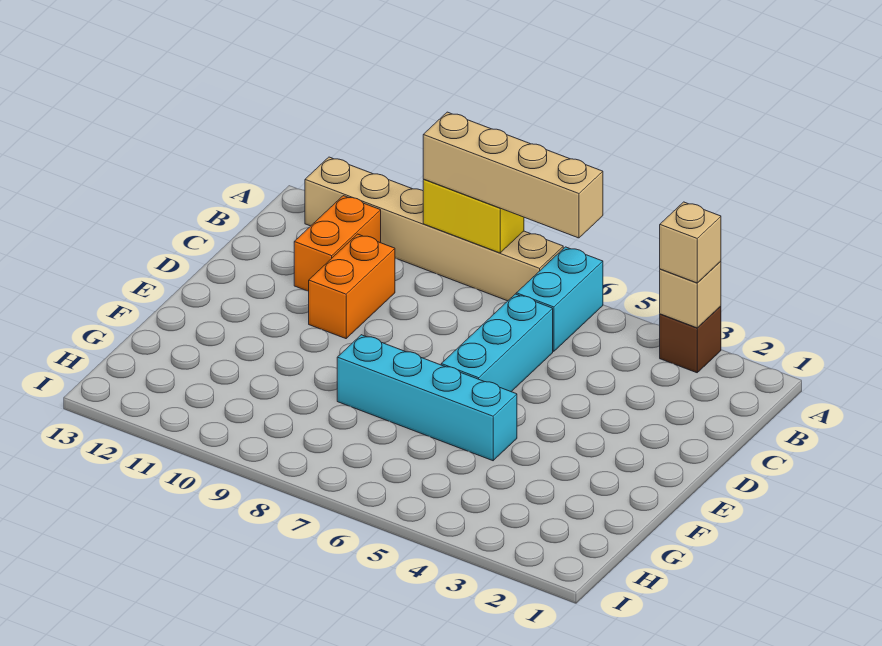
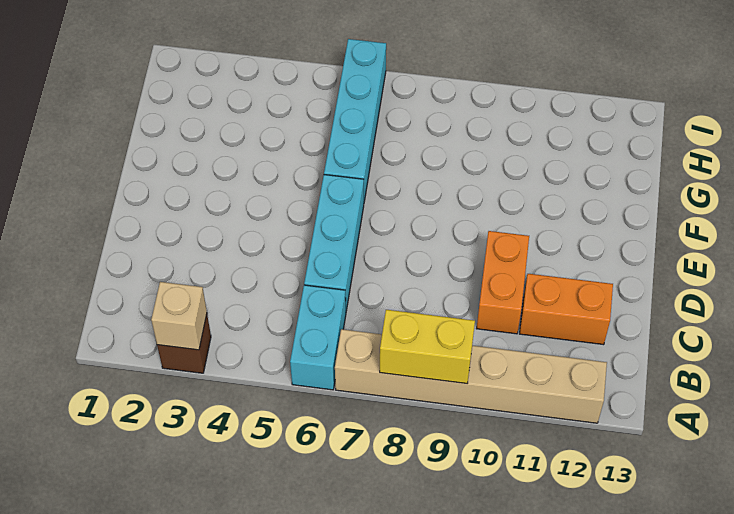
tan 1x1 brick [660,202,721,283] -> none
tan 1x4 brick [423,112,603,238] -> none
orange 1x2 brick [294,196,381,291] -> orange 1x2 brick turned to [520,274,613,345]
cyan 1x4 brick [337,335,517,461] -> cyan 1x4 brick turned to [324,39,386,201]

